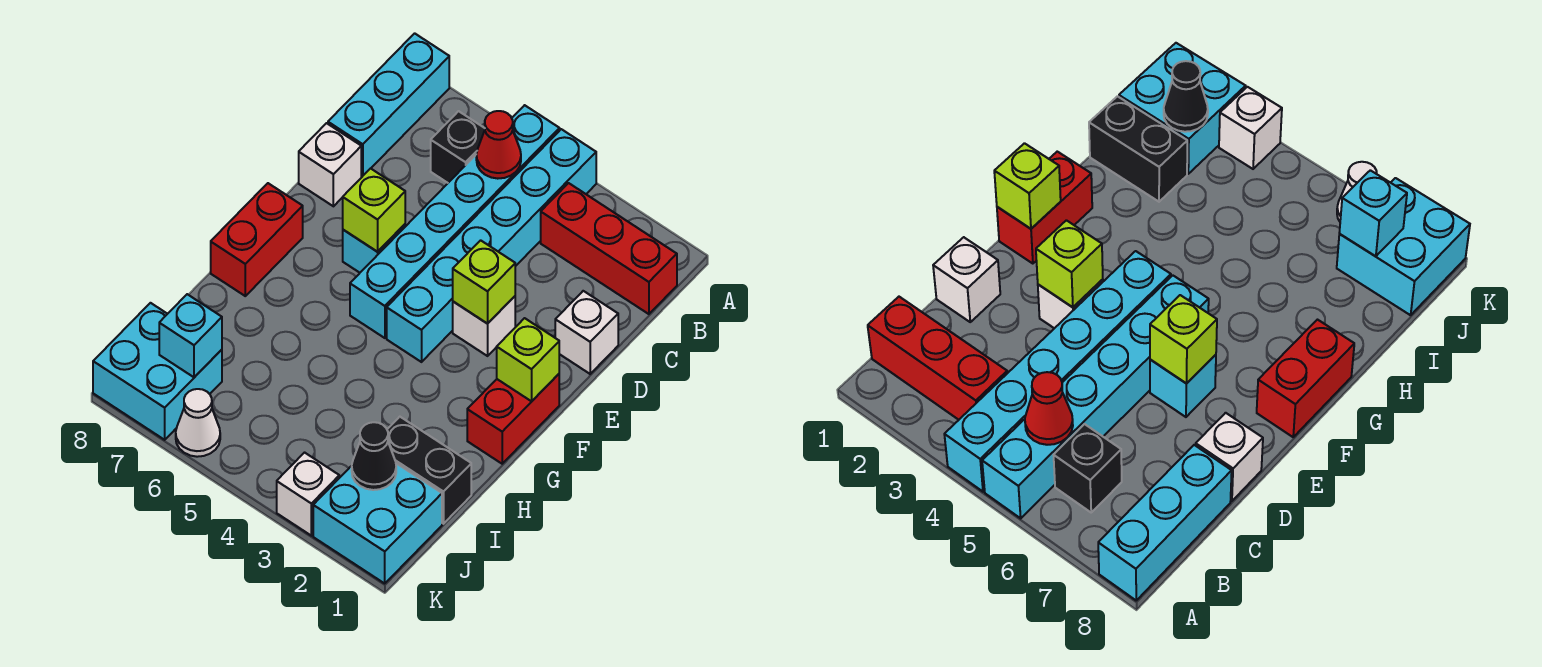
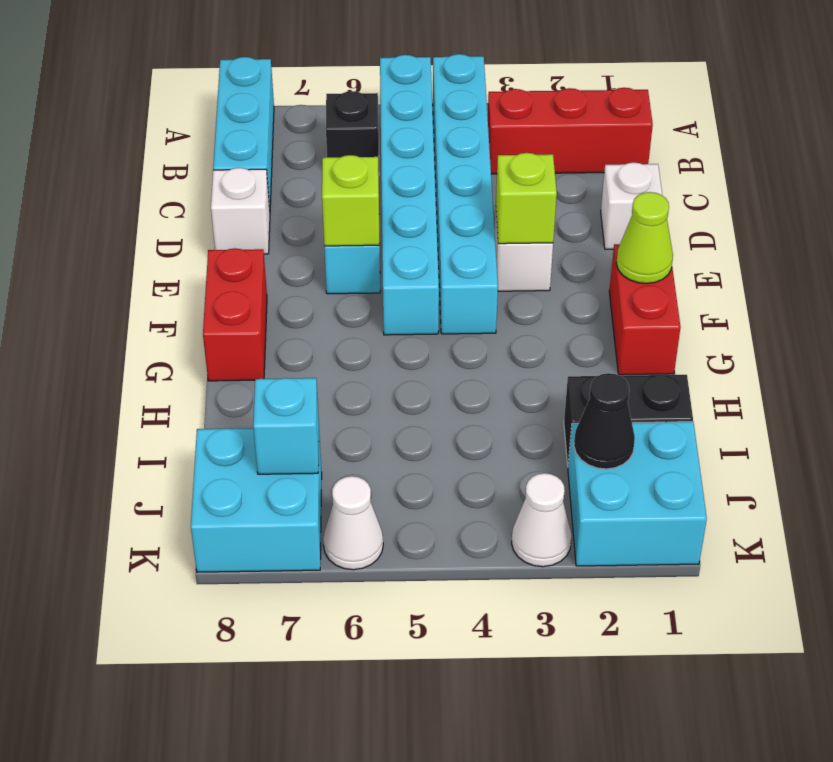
red 1x1 cone [476,111,521,179] -> none
lime 1x1 brick [497,318,559,401] -> lime 1x1 cone [616,192,673,284]
white 1x1 brick [277,453,339,536] -> white 1x1 cone [512,473,572,567]

